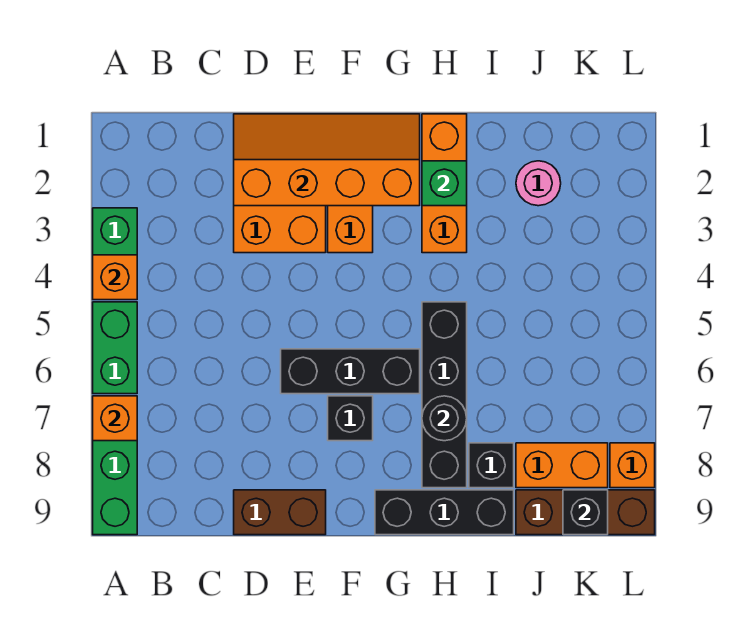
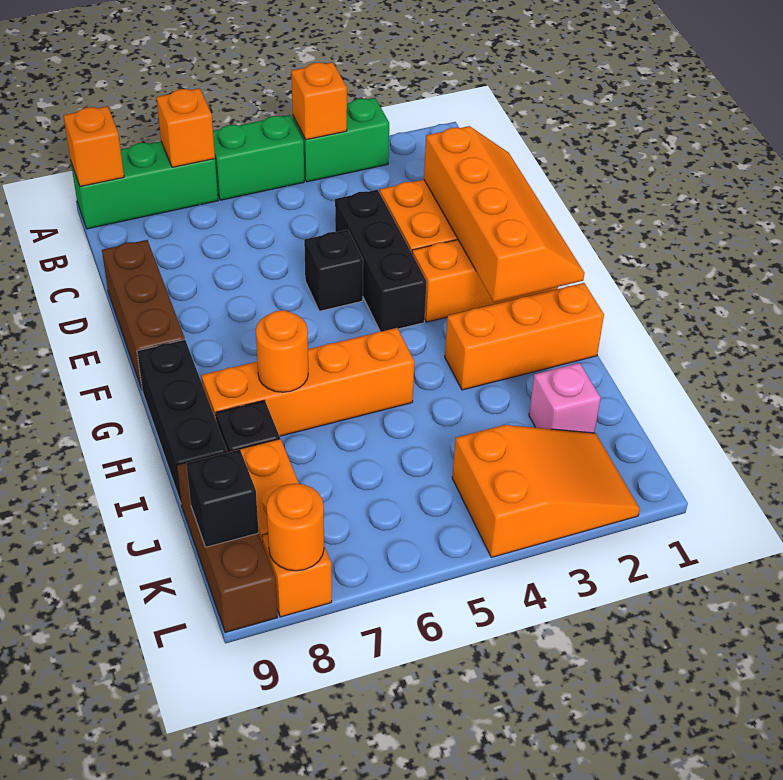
none -> orange 1x1 brick [63,106,124,186]
brown 1x2 brick [234,490,326,535] -> brown 1x3 brick [102,240,185,389]
black 1x3 brick [281,349,420,394] -> black 1x3 brick moved to [335,190,427,332]
black 1x1 brick [328,396,373,441] -> black 1x1 brick moved to [304,230,363,311]
green 1x1 brick [422,161,467,206] -> none
black 1x4 brick [422,302,467,488] -> orange 1x4 brick [201,328,414,436]
black 1x1 round brick [422,396,467,441] -> orange 1x1 round brick [256,310,308,392]
pink 1x1 round brick [516,161,561,206] -> pink 1x1 brick [529,363,601,433]
none -> orange 2x3 slope [452,425,640,557]
none -> orange 1x1 round brick [266,484,324,571]

